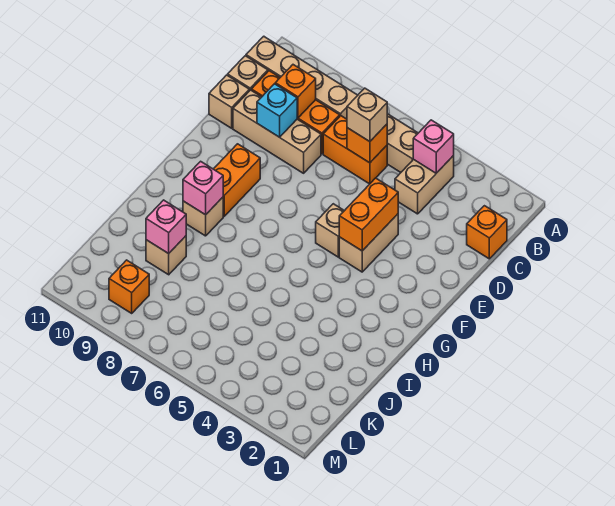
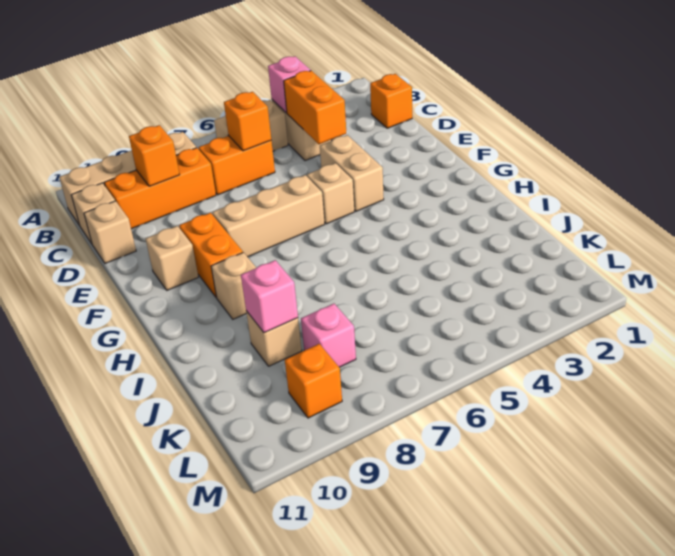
tan 1x1 brick [347,88,387,142] -> tan 1x1 brick moved to [146,226,198,290]
tan 1x3 brick [233,90,321,173] -> tan 1x3 brick moved to [212,175,325,257]
cyan 1x1 brick [257,84,297,137] -> none
orange 1x2 brick [339,178,398,251] -> orange 1x2 brick moved to [284,71,346,144]
pink 1x1 brick [183,161,223,215] -> pink 1x1 brick moved to [301,304,356,367]

